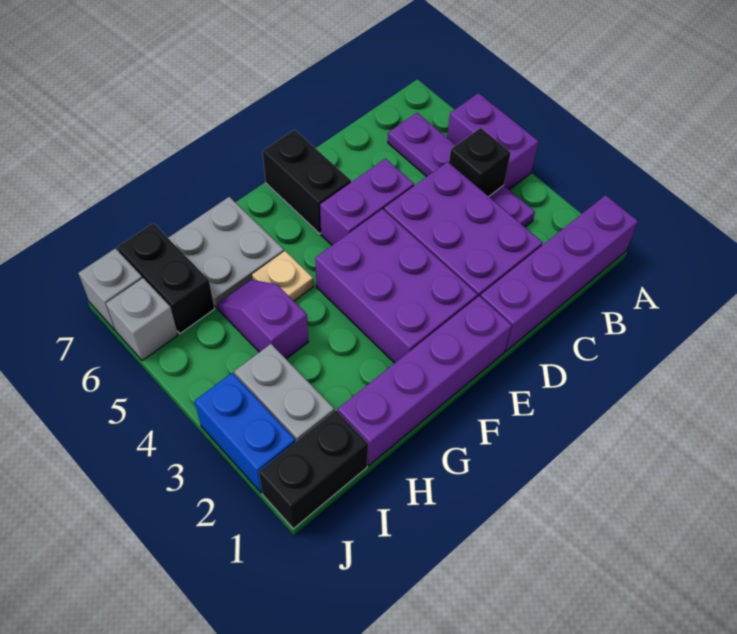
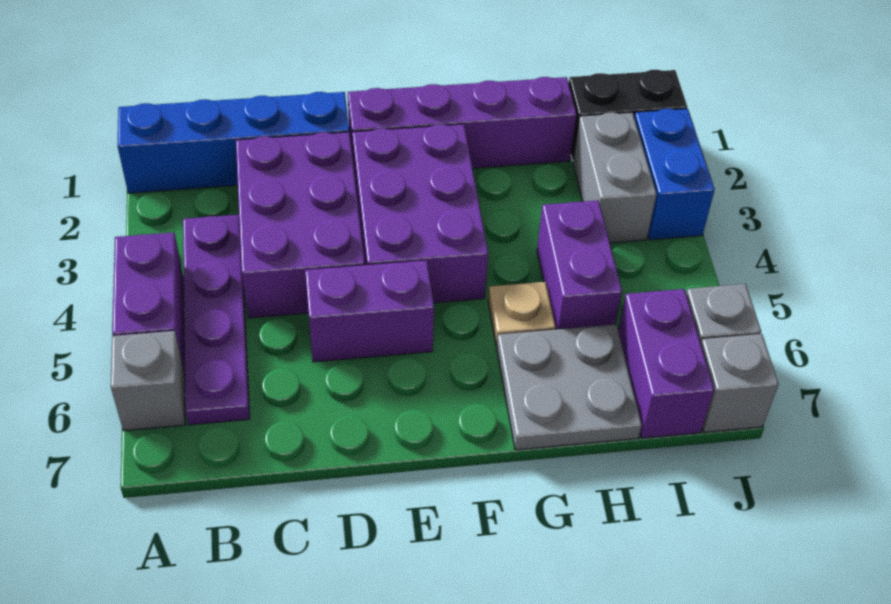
purple 1x4 brick [480,195,638,351] -> blue 1x4 brick [117,92,349,193]
none -> grey 1x1 brick [111,331,185,431]
black 1x1 brick [449,128,511,196] -> none
black 1x2 brick [263,130,351,233] -> none
purple 1x2 slope [217,280,308,359] -> purple 1x2 brick [537,200,622,330]
black 1x2 brick [118,223,215,334] -> purple 1x2 brick [618,289,714,438]

